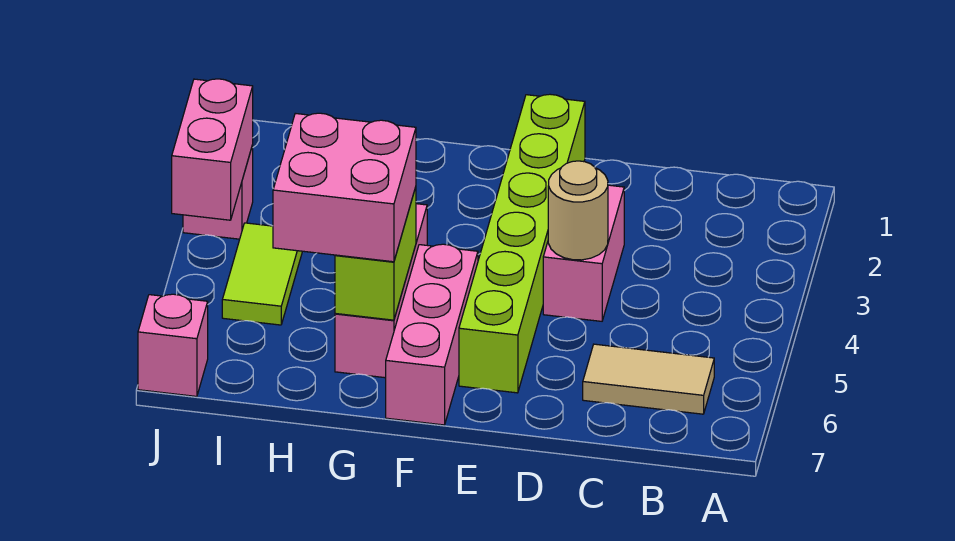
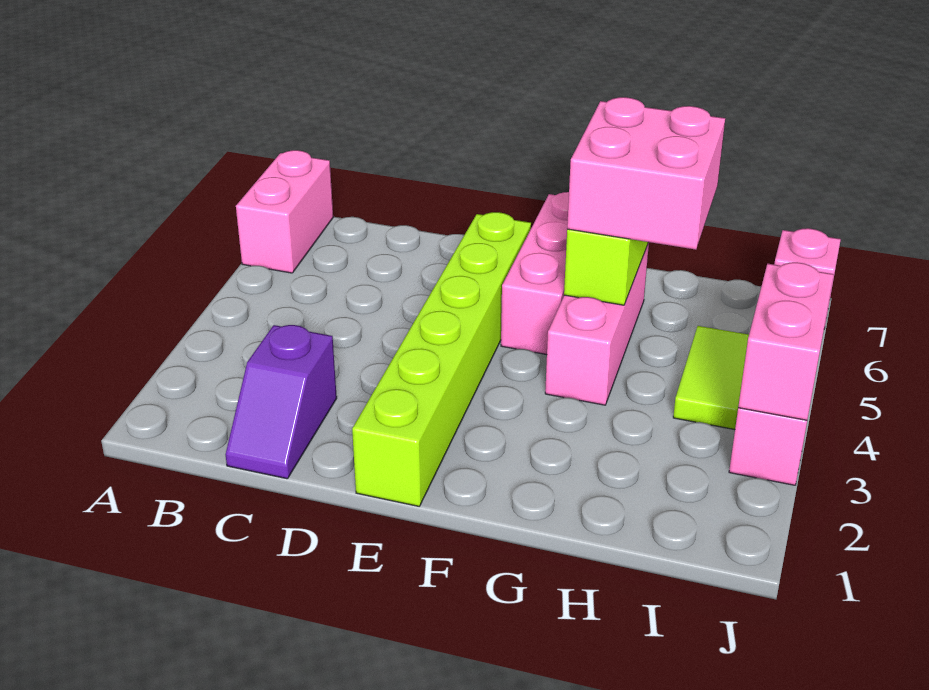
tan 1x2 tile [583,344,714,414] -> none
none -> purple 1x2 slope [226,325,337,479]
pink 1x2 brick [543,185,624,321] -> pink 1x2 brick moved to [236,150,333,273]
tan 1x1 round brick [548,161,608,260] -> none

